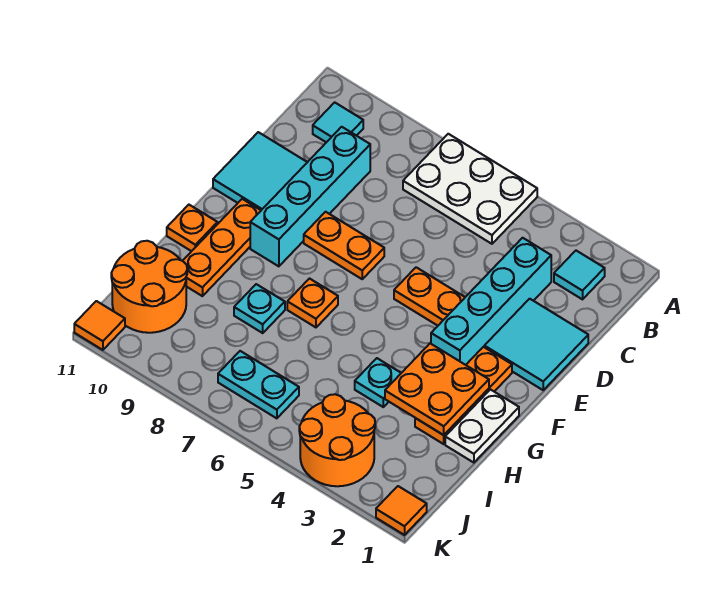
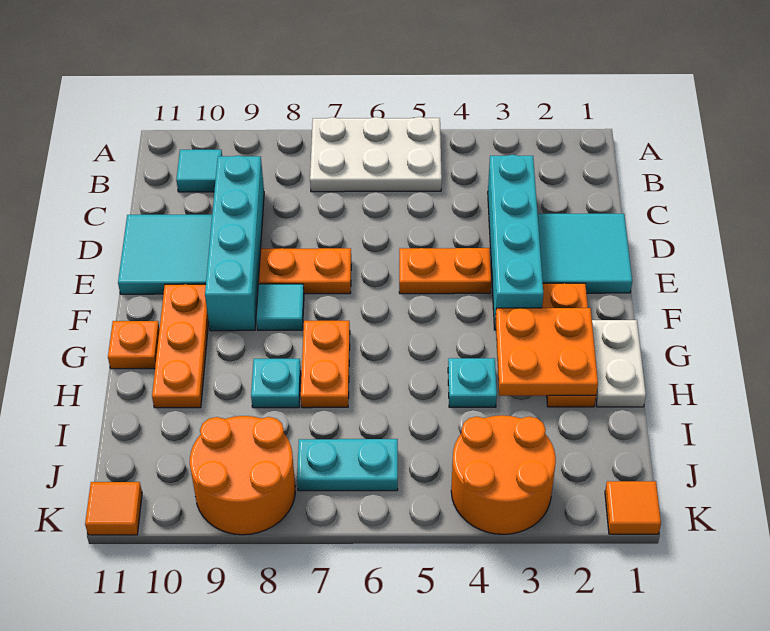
cyan 1x1 tile [554,251,605,299] -> cyan 1x1 tile moved to [256,284,304,330]
orange 1x1 plate [287,279,338,327] -> orange 1x2 plate [301,321,350,408]
orange 2x2 round brick [111,241,187,333] -> orange 2x2 round brick moved to [190,416,295,535]

